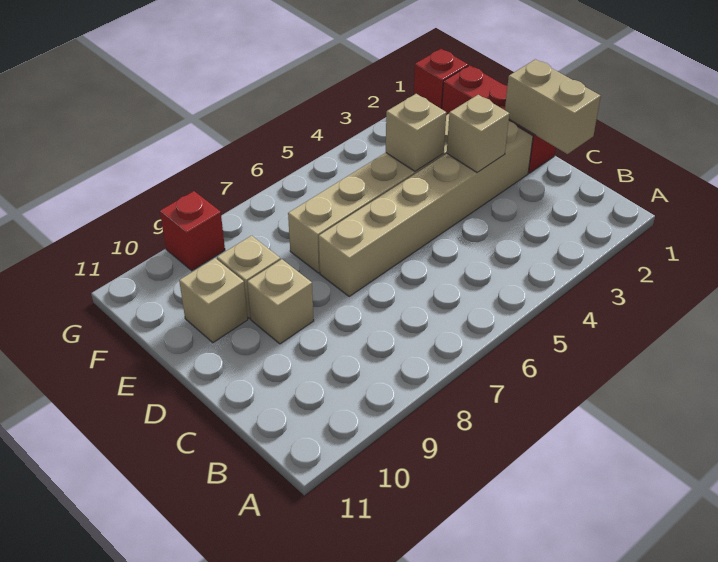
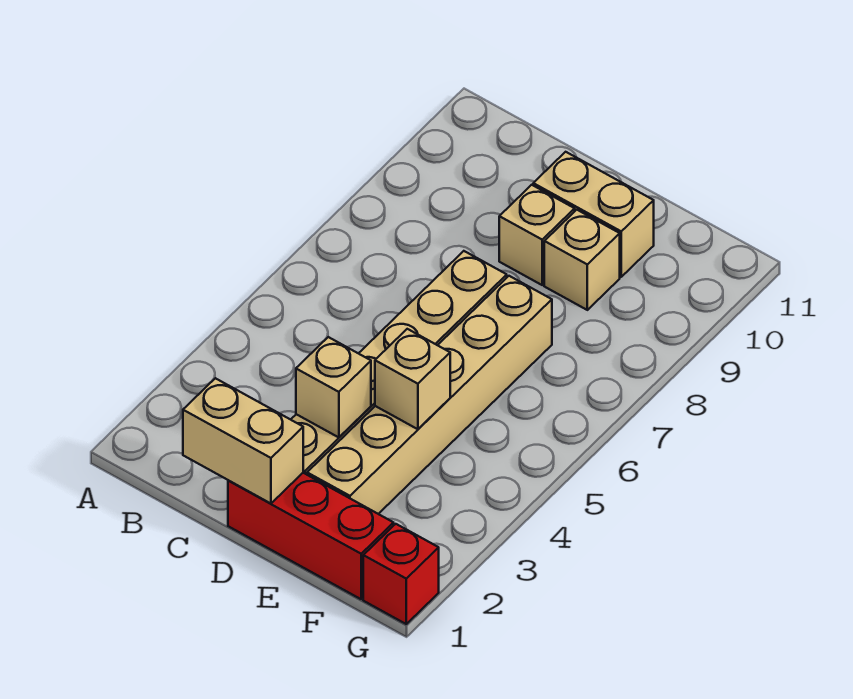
tan 1x1 brick [179,258,248,343] -> tan 1x2 brick [533,152,654,277]
red 1x1 brick [160,191,225,271] -> none

